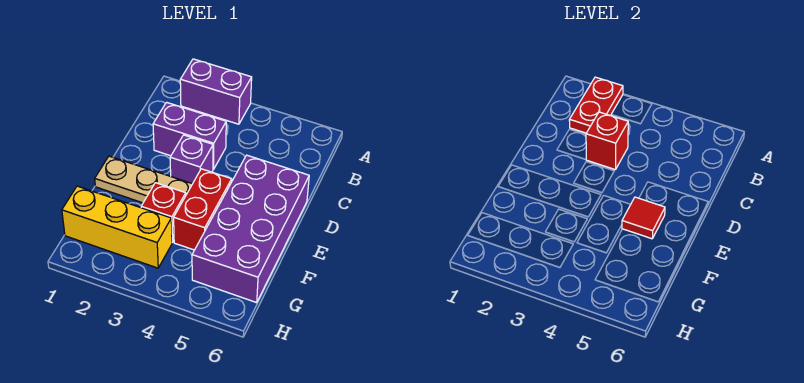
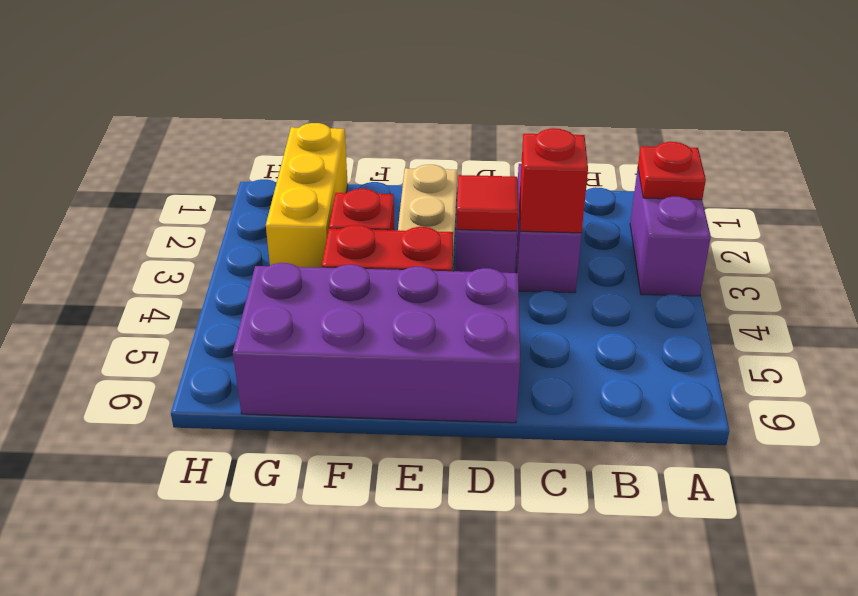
red 1x2 plate [569,77,623,133] -> red 1x1 plate [638,142,706,200]
red 1x1 tile [622,197,665,239] -> red 1x1 tile moved to [456,175,519,231]

